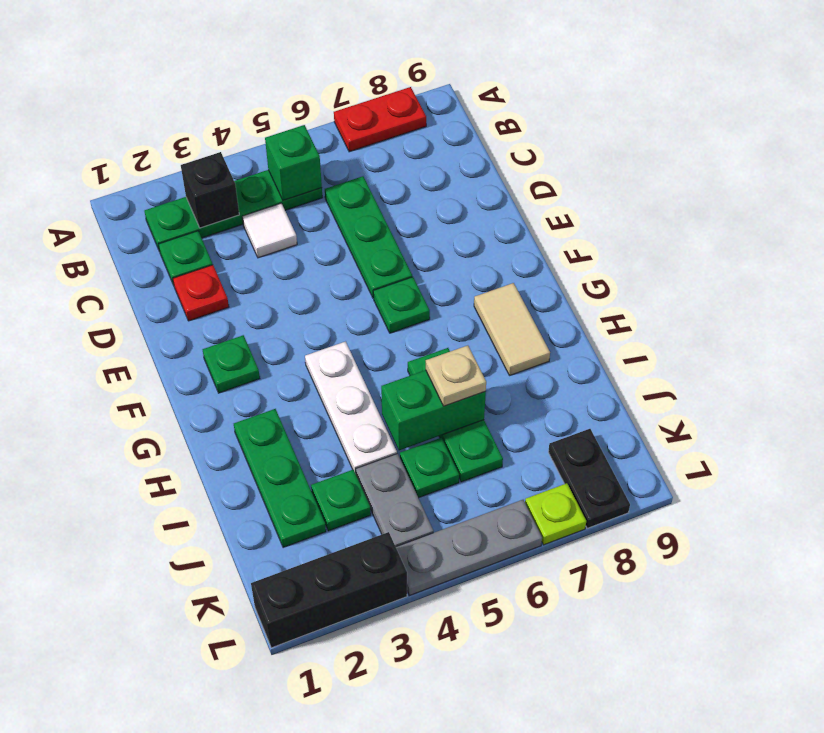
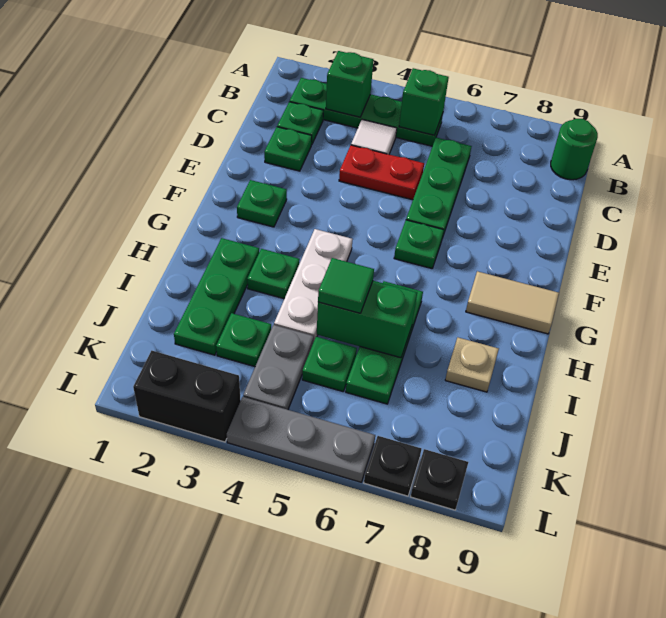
red 1x2 plate [334,87,426,152] -> red 1x2 plate moved to [339,145,424,200]
black 1x1 brick [181,152,239,228] -> green 1x1 brick [326,51,373,117]
none -> green 1x1 round brick [551,119,598,180]
red 1x1 plate [173,265,229,321] -> green 1x1 plate [264,127,312,171]
tan 1x2 tile [474,283,550,376] -> tan 1x2 tile turned to [466,271,559,334]
none -> green 1x1 plate [247,249,300,299]
none -> green 1x1 tile [318,258,374,313]
tan 1x1 plate [426,345,486,406] -> tan 1x1 plate moved to [445,338,499,392]
black 1x2 plate [548,429,630,528] -> black 1x1 plate [411,449,468,510]
black 1x3 brick [251,532,407,648] -> black 1x2 brick [133,351,241,442]
lime 1x1 plate [525,483,586,545] -> black 1x1 plate [364,436,421,496]

